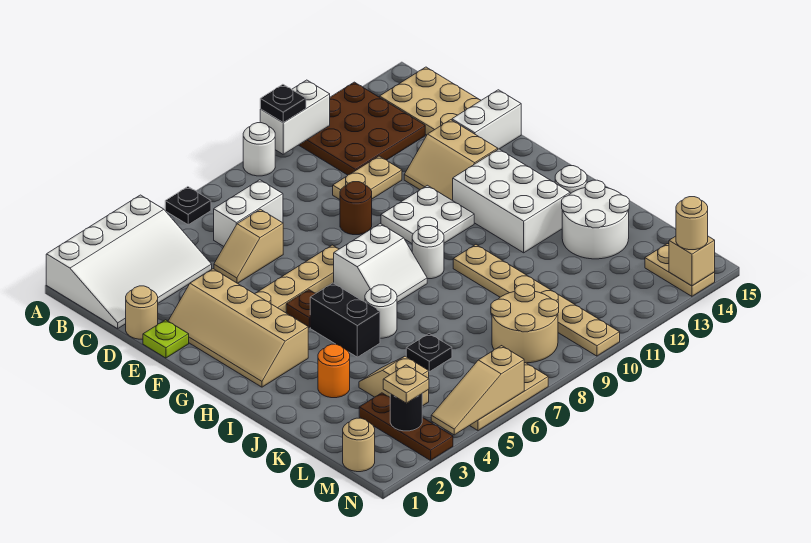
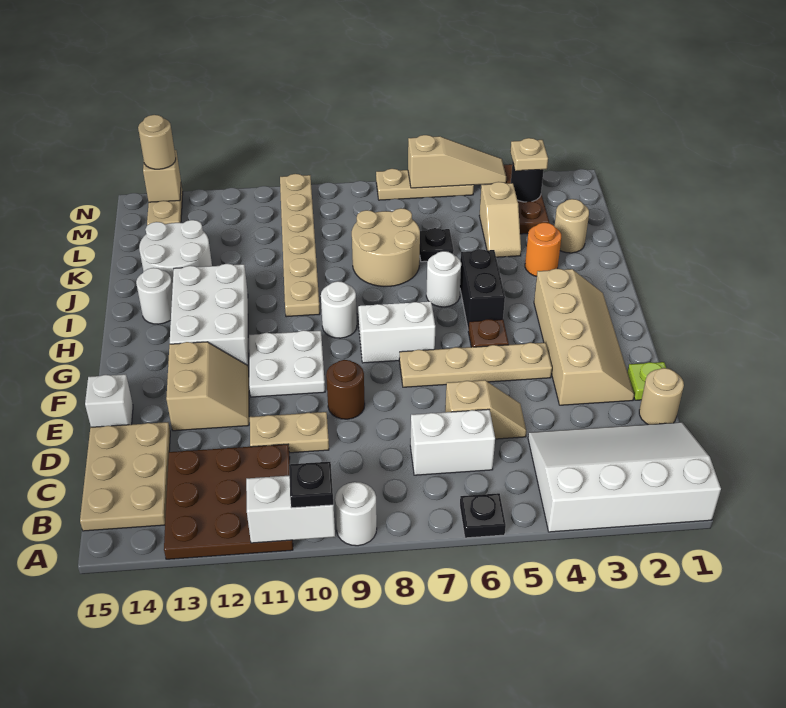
white 1x2 brick [452,90,521,149] -> white 1x1 brick [85,374,133,427]
tan 2x2 round brick [491,284,559,363] -> tan 2x2 round brick moved to [352,208,420,287]
tan 1x1 round brick [343,418,375,472] -> tan 1x1 round brick moved to [554,199,589,253]

